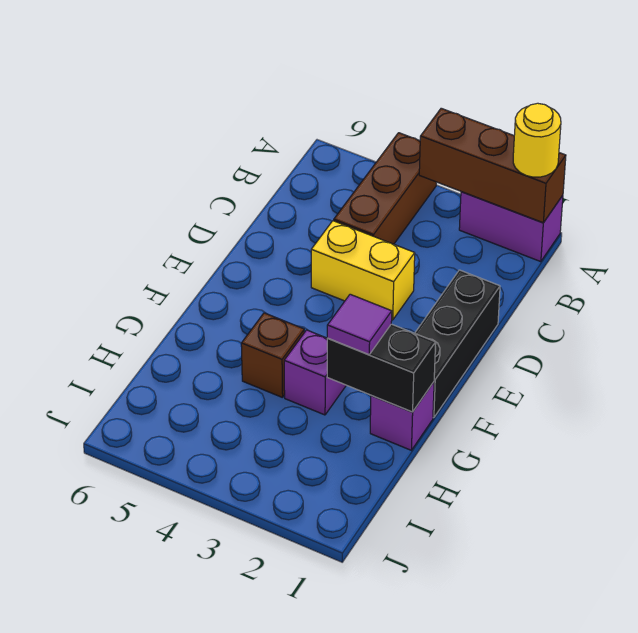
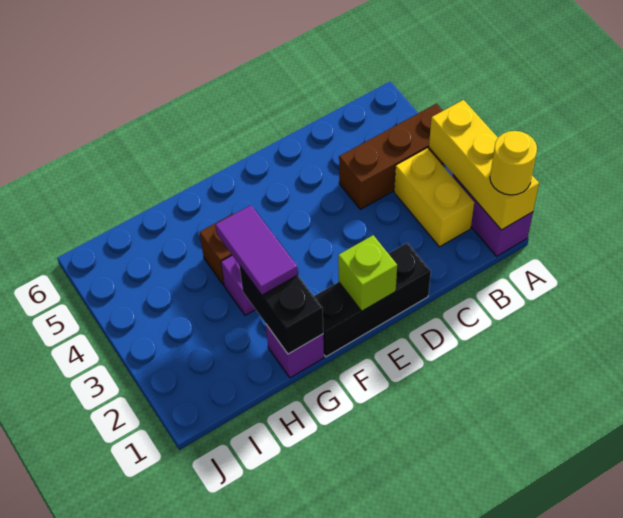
brown 1x3 brick [419,108,566,223] -> yellow 1x3 brick [429,100,539,230]
yellow 1x2 brick [311,221,415,320] -> yellow 1x2 brick moved to [394,148,474,247]
none -> lime 1x1 brick [338,235,397,311]
purple 1x1 tile [327,294,392,355] -> purple 1x2 tile [215,205,298,295]

